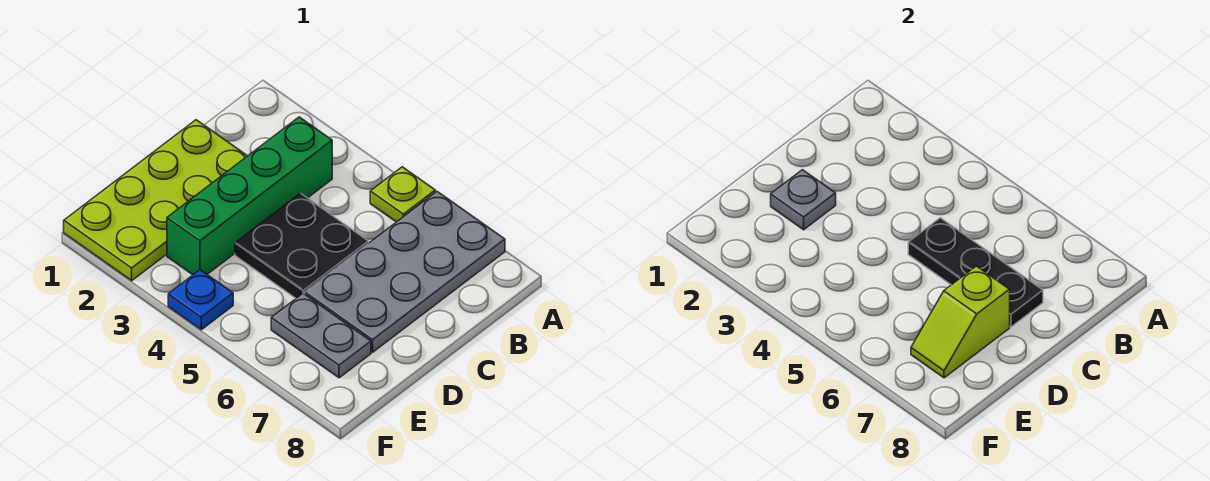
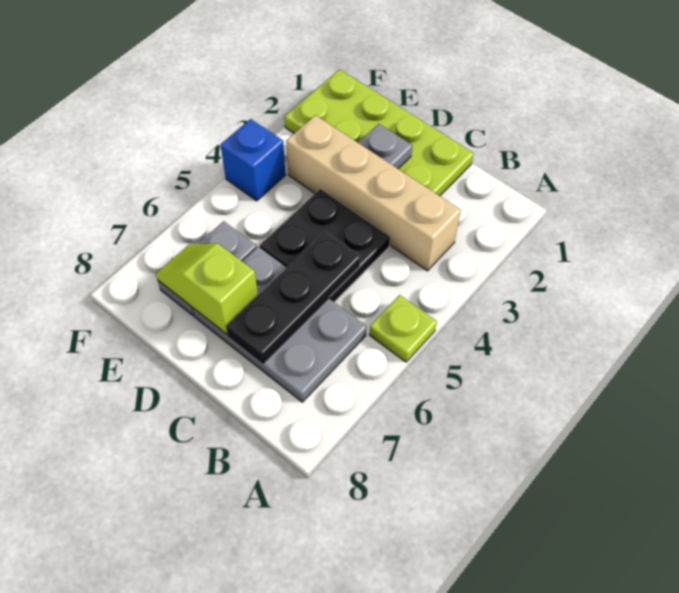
grey 2x4 plate [305,192,505,352] -> grey 2x3 plate [192,247,367,402]
green 1x4 brick [167,117,332,275] -> tan 1x4 brick [286,115,461,271]
blue 1x1 plate [168,270,233,330] -> blue 1x1 brick [221,119,285,201]

